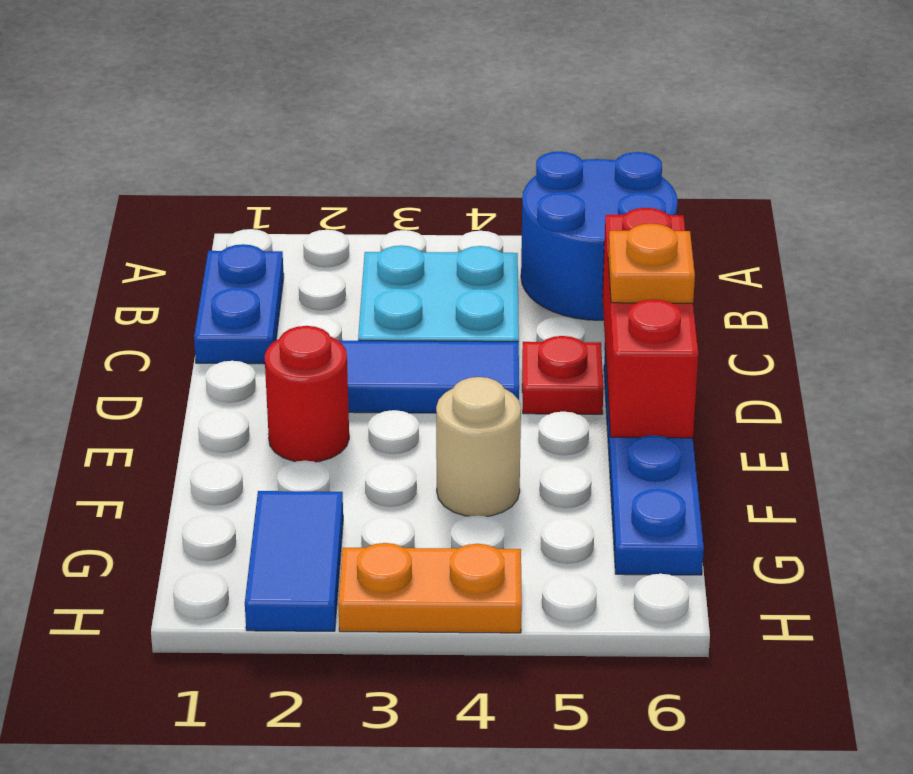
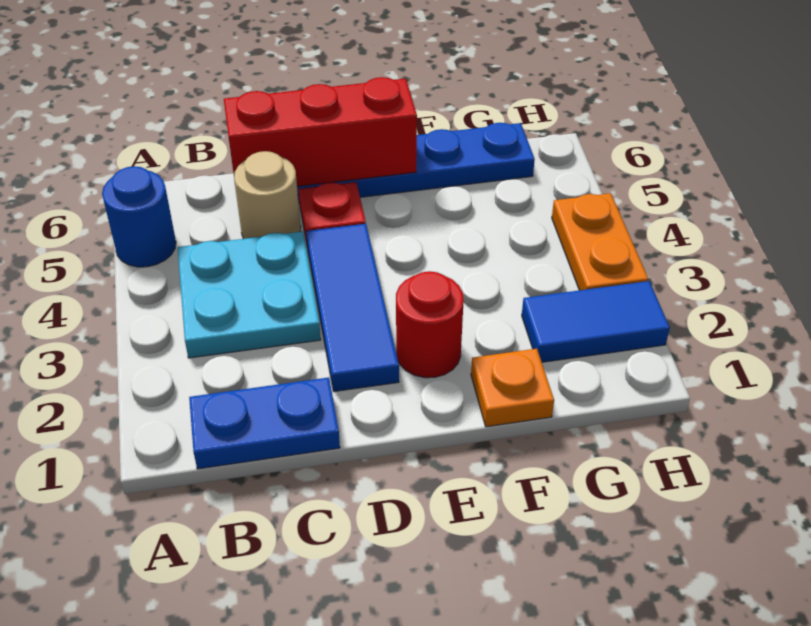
blue 2x2 round brick [521,152,678,320] -> blue 1x1 round brick [102,166,176,267]
orange 1x1 plate [608,224,695,303] -> orange 1x1 plate moved to [471,349,554,427]
tan 1x1 round brick [436,377,521,516] -> tan 1x1 round brick moved to [234,151,301,239]

